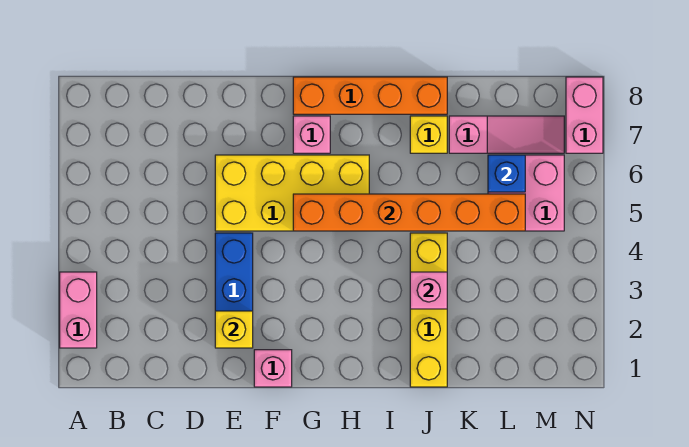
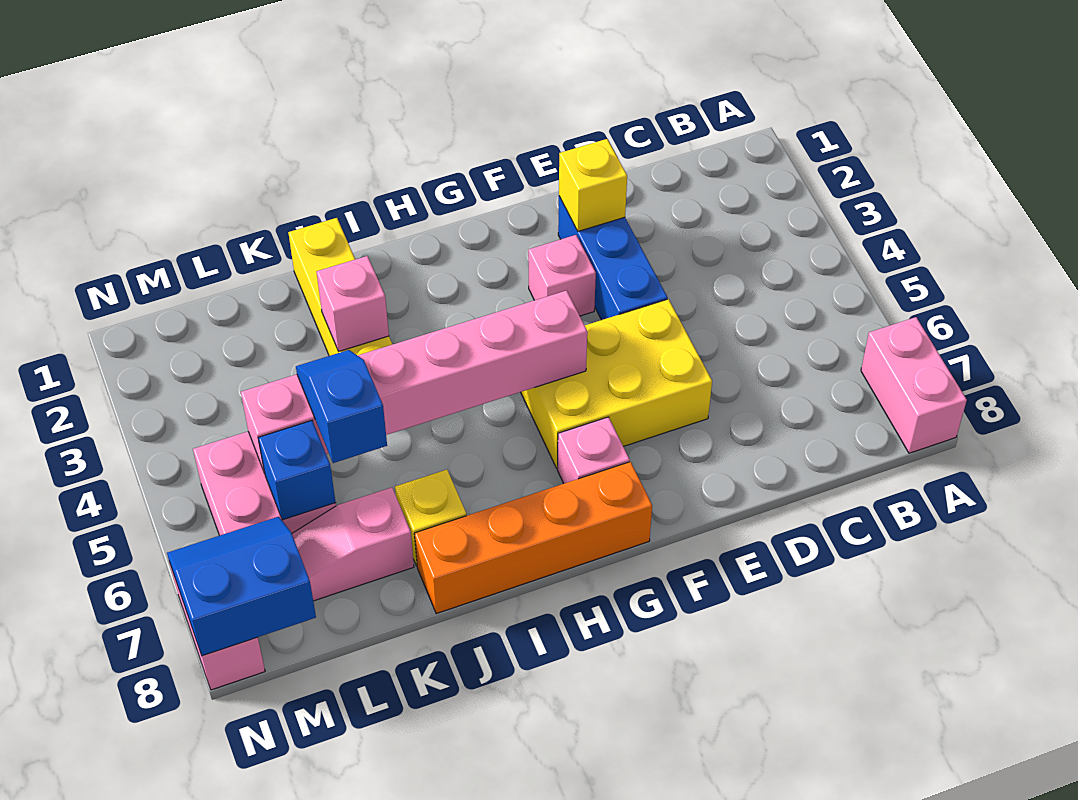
pink 1x2 brick [60,272,97,348] -> pink 1x2 brick moved to [861,317,967,453]
yellow 2x4 brick [215,155,369,231] -> yellow 2x3 brick [521,299,712,468]
pink 1x1 brick [254,350,292,387] -> pink 1x1 brick moved to [528,235,596,316]
orange 1x6 brick [293,194,525,231] -> pink 1x6 brick [241,290,587,473]
none -> blue 1x2 slope [296,350,387,463]
none -> blue 2x2 slope [167,517,316,656]

